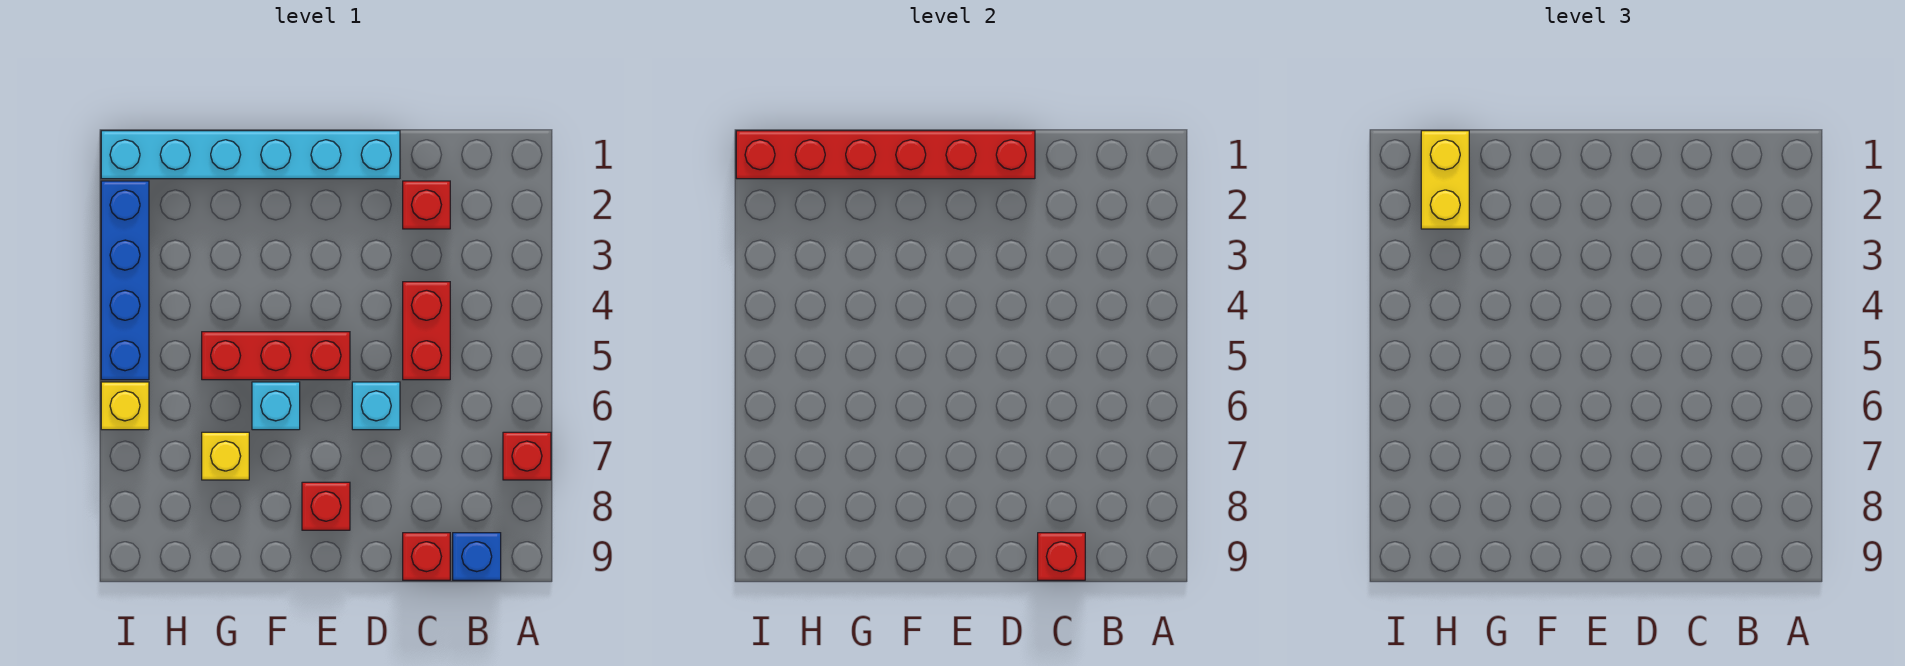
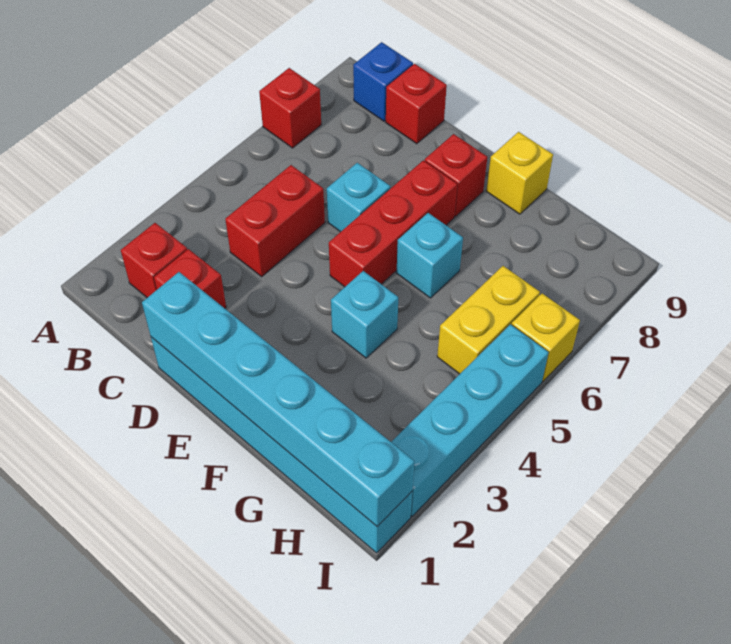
red 1x1 brick [1038,533,1085,580] -> red 1x1 brick moved to [121,223,187,298]
red 1x6 brick [736,131,1035,179] -> cyan 1x6 brick [142,272,414,526]
red 1x3 brick [202,332,350,380] -> red 1x3 brick turned to [329,160,457,287]
none -> cyan 1x1 brick [331,271,398,358]
yellow 1x1 brick [202,432,249,480] -> yellow 1x1 brick moved to [486,132,553,214]
yellow 1x2 brick [1421,131,1469,229] -> yellow 1x2 brick moved to [437,266,540,374]
blue 1x4 brick [101,181,149,380] -> cyan 1x4 brick [391,324,549,516]

